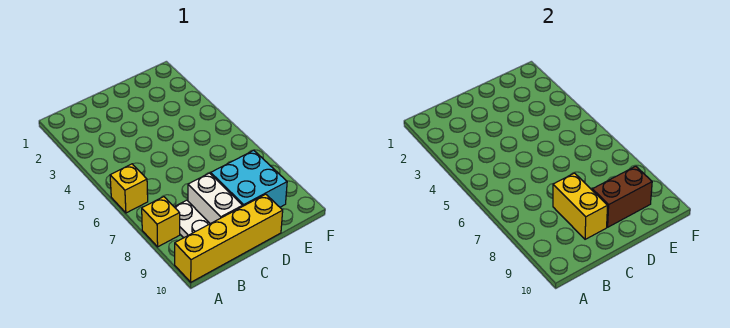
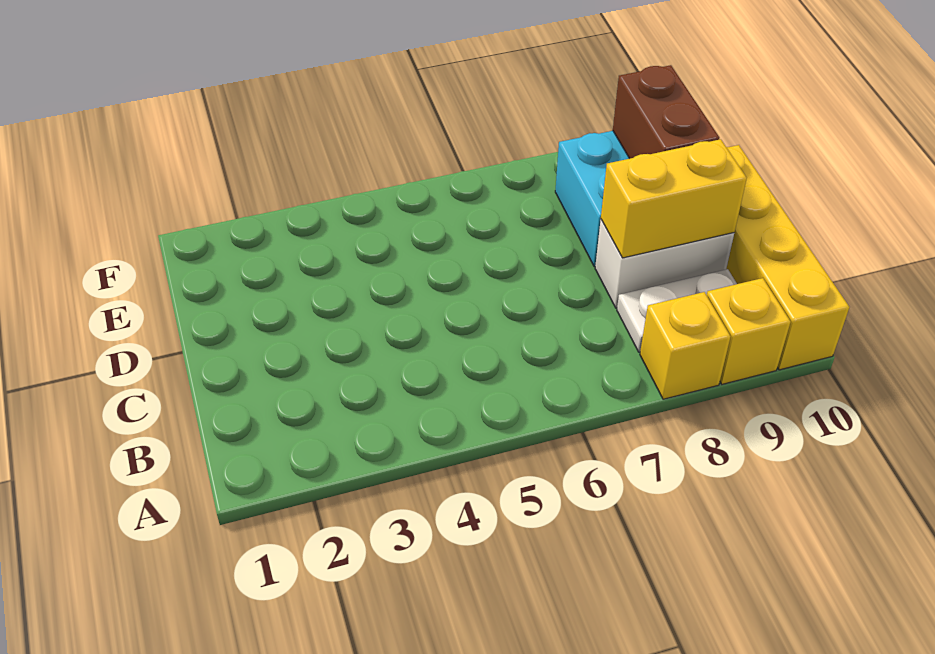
yellow 1x1 brick [110,164,148,213] -> yellow 1x1 brick moved to [707,278,791,384]

